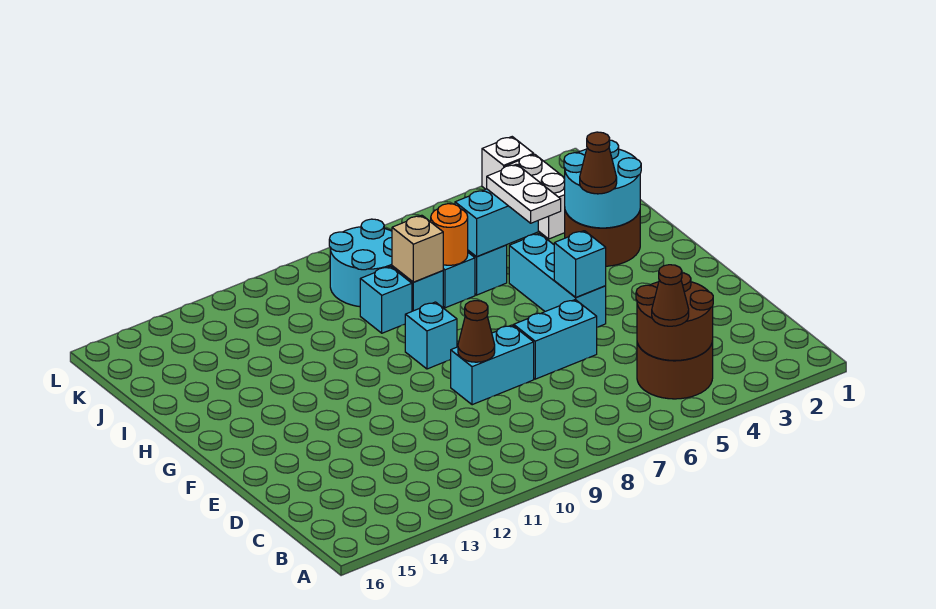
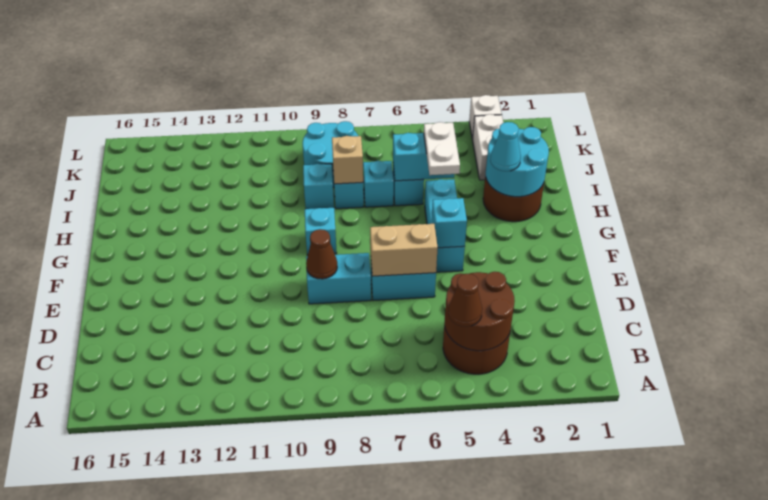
none -> tan 1x2 brick [370,224,438,276]
brown 1x1 cone [580,132,617,194] -> cyan 1x1 cone [490,122,521,171]
orange 1x1 round brick [431,204,468,265] -> none

